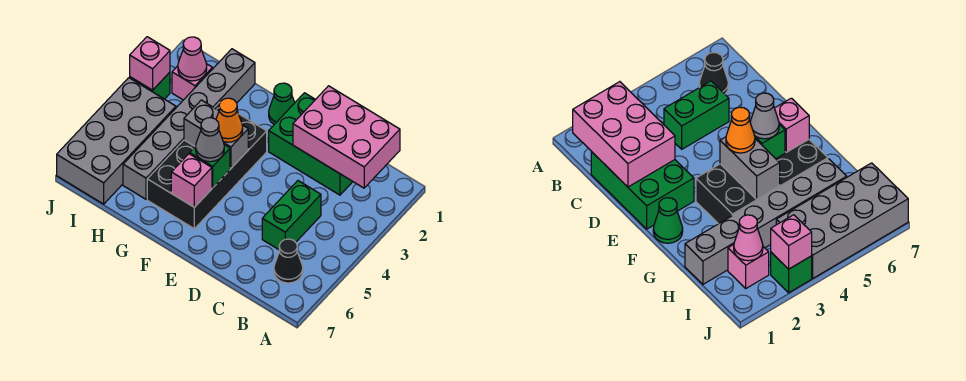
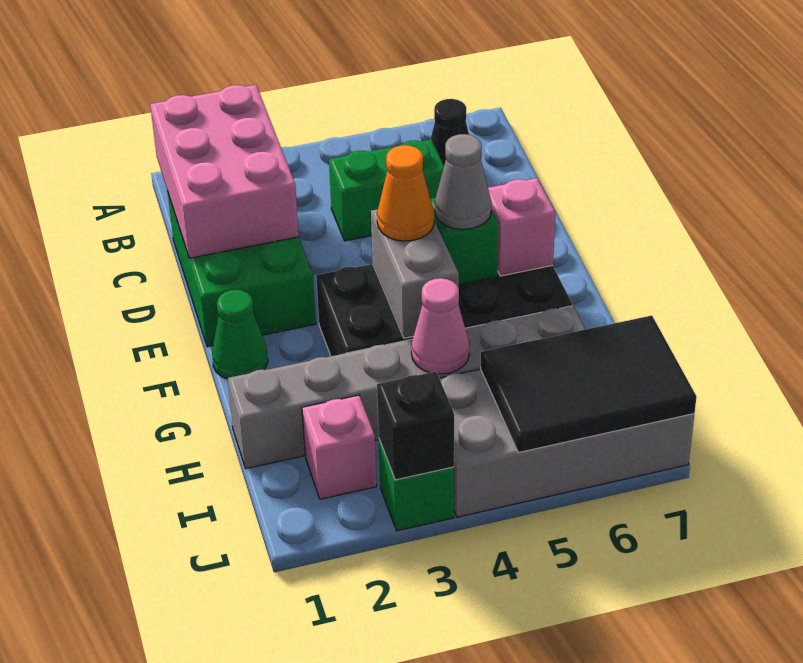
pink 1x1 cone [178,37,207,81] -> pink 1x1 cone moved to [411,278,470,374]
none -> black 2x3 tile [481,316,697,453]
pink 1x1 brick [130,37,170,90] -> black 1x1 brick [377,372,454,480]

